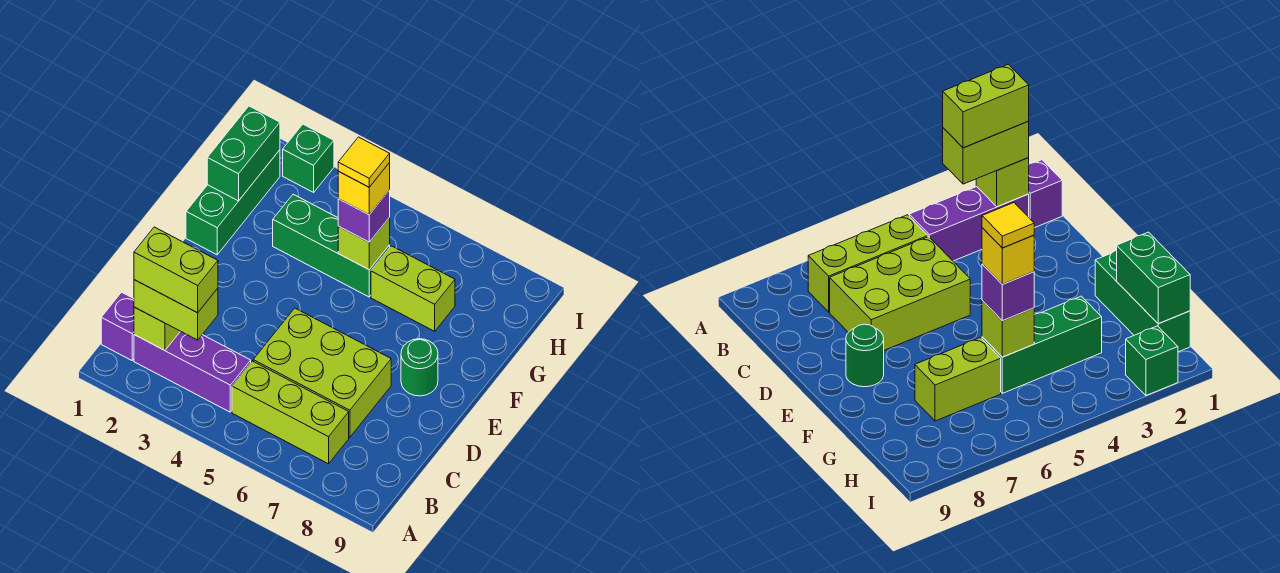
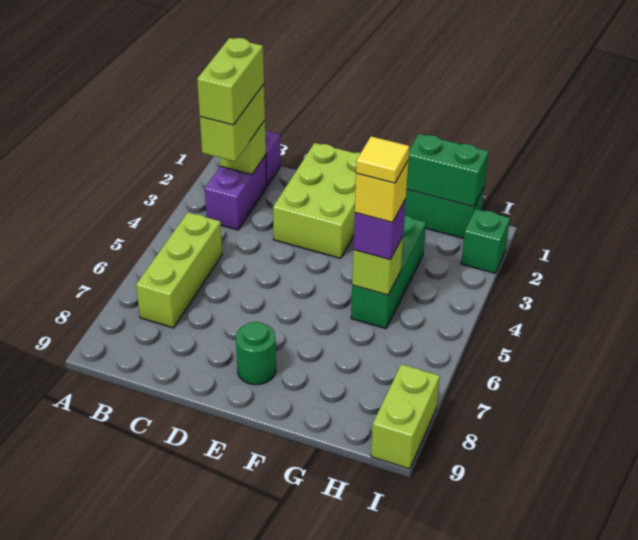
purple 1x3 brick [134,331,251,412] -> purple 1x2 brick [205,155,267,230]
lime 2x3 brick [253,308,391,437] -> lime 2x3 brick moved to [273,143,360,258]
lime 1x2 brick [371,246,455,331] -> lime 1x2 brick moved to [371,364,440,469]

